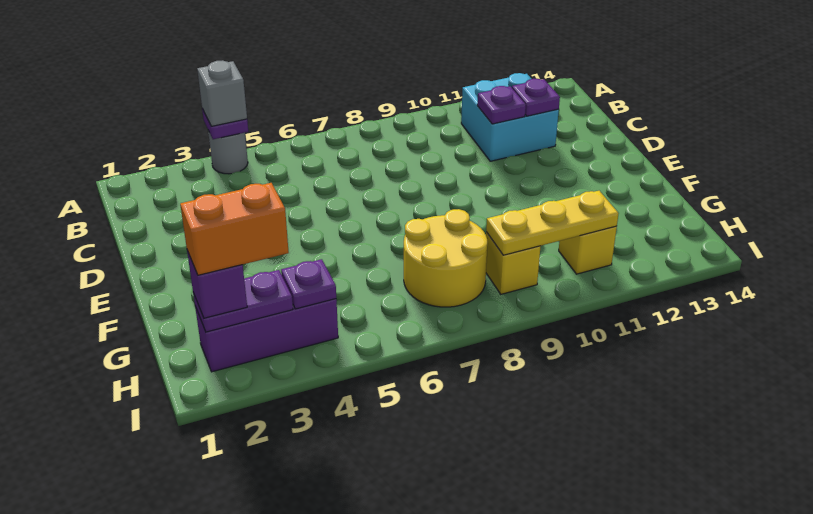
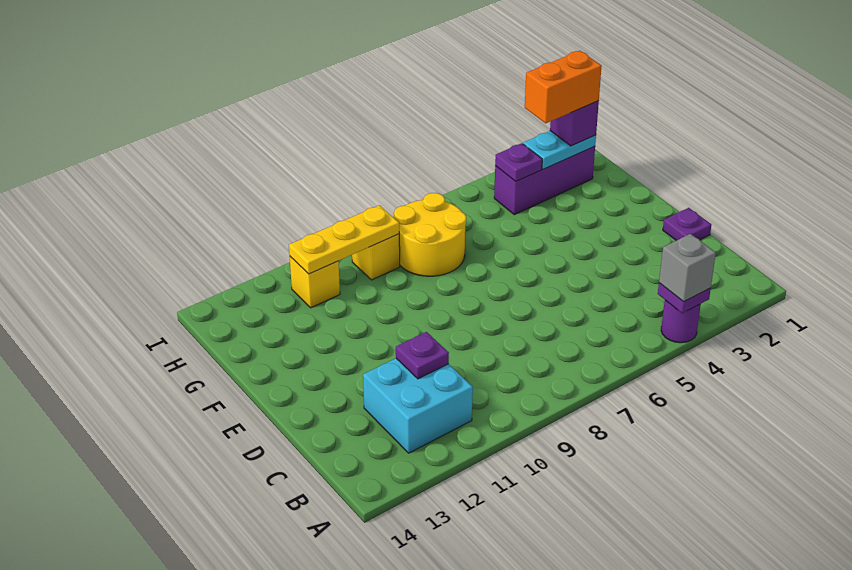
grey 1x1 round brick [208,130,248,174] -> purple 1x1 round brick [661,300,701,343]
purple 1x1 plate [512,79,560,116] -> purple 1x1 plate moved to [663,208,711,241]
purple 1x2 plate [193,270,293,332] -> cyan 1x2 plate [523,131,596,169]

